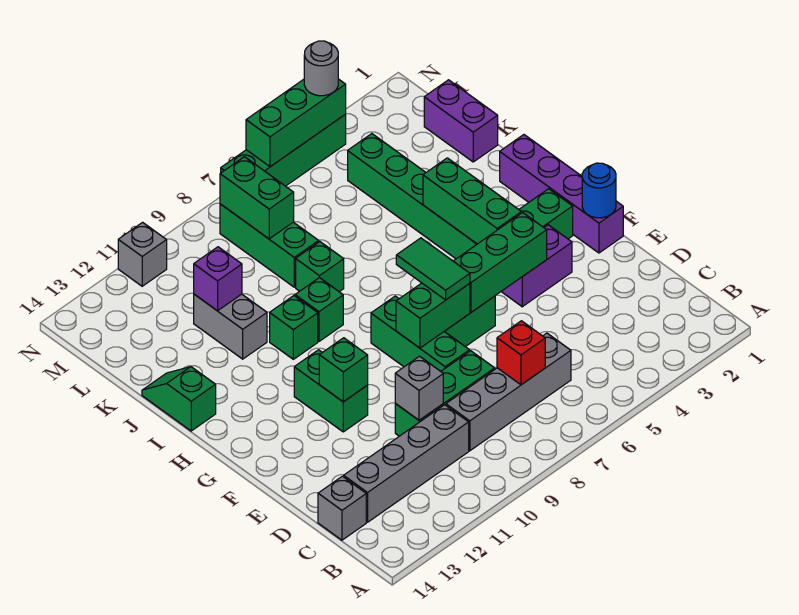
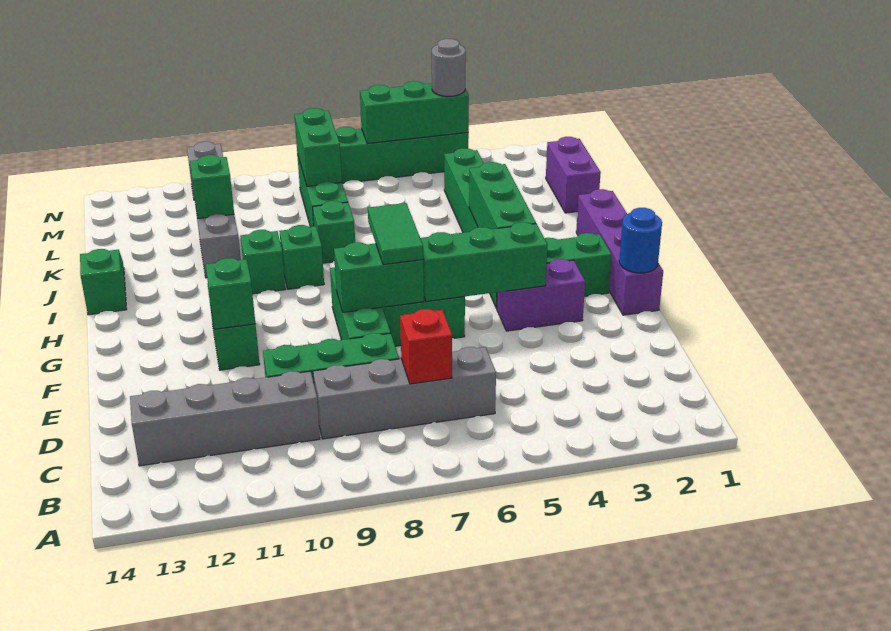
grey 1x1 brick [318,476,366,540] -> none
grey 1x1 brick [395,356,443,420] -> none
purple 1x1 brick [194,247,242,311] -> green 1x1 brick [190,155,234,218]

